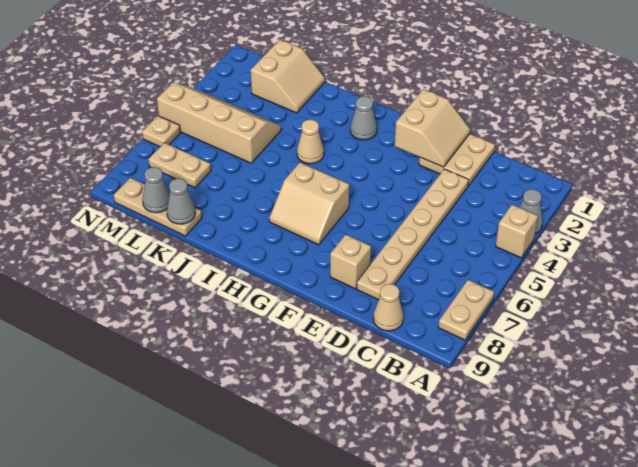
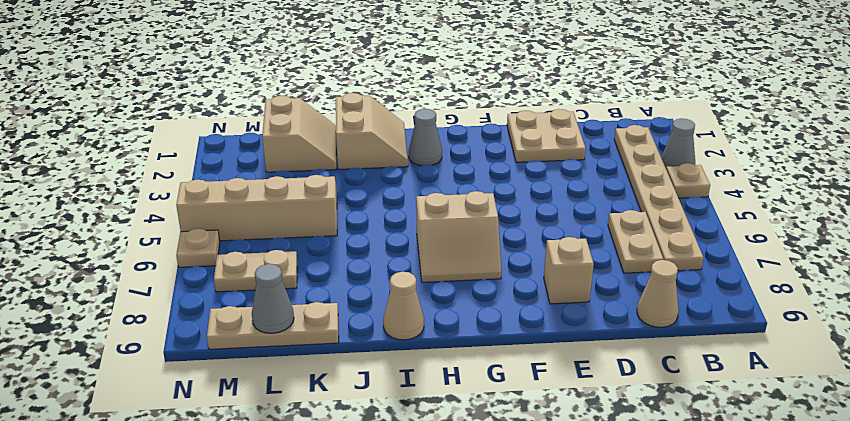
tan 1x1 brick [496,205,538,258] -> tan 1x1 plate [666,163,710,198]
tan 1x2 plate [438,280,494,340] -> tan 1x2 plate moved to [608,210,664,273]
tan 1x6 plate [357,169,469,300] -> tan 1x6 plate moved to [614,125,704,271]
tan 2x2 slope [395,89,470,167] -> tan 2x2 slope moved to [336,93,408,170]
tan 1x1 cone [297,120,324,164] -> tan 1x1 cone moved to [383,272,424,340]
grey 1x1 cone [167,178,196,224] -> none

